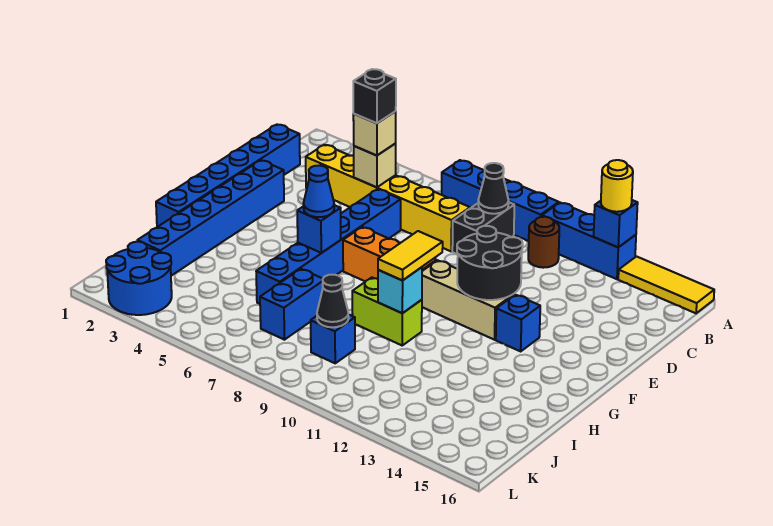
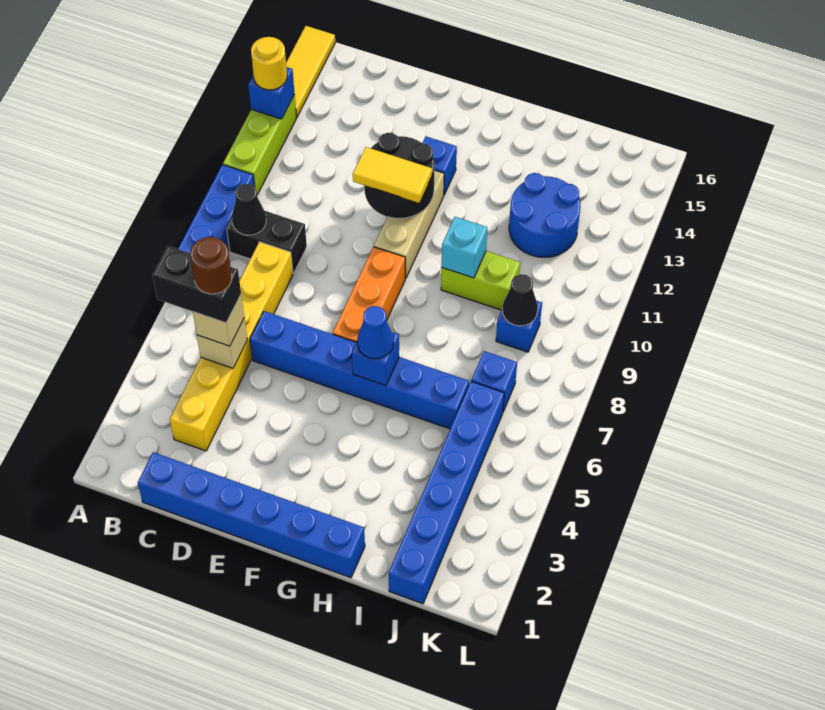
blue 1x3 brick [542,203,636,279] -> lime 1x3 brick [223,95,296,195]
brown 1x1 round brick [528,217,559,268] -> brown 1x1 round brick moved to [190,237,232,294]
black 1x1 brick [353,69,396,123] -> black 1x2 brick [153,246,241,323]
blue 1x6 brick [137,160,284,276] -> blue 1x6 brick turned to [389,381,504,604]
yellow 1x2 tile [378,231,443,281] -> yellow 1x2 tile moved to [353,147,432,203]
lime 1x2 brick [352,278,422,345] -> lime 1x2 brick turned to [441,251,520,310]
blue 1x2 brick [260,269,323,340] -> blue 1x1 brick [471,351,517,412]
blue 2x2 round brick [106,242,172,315] -> blue 2x2 round brick moved to [509,173,581,257]

